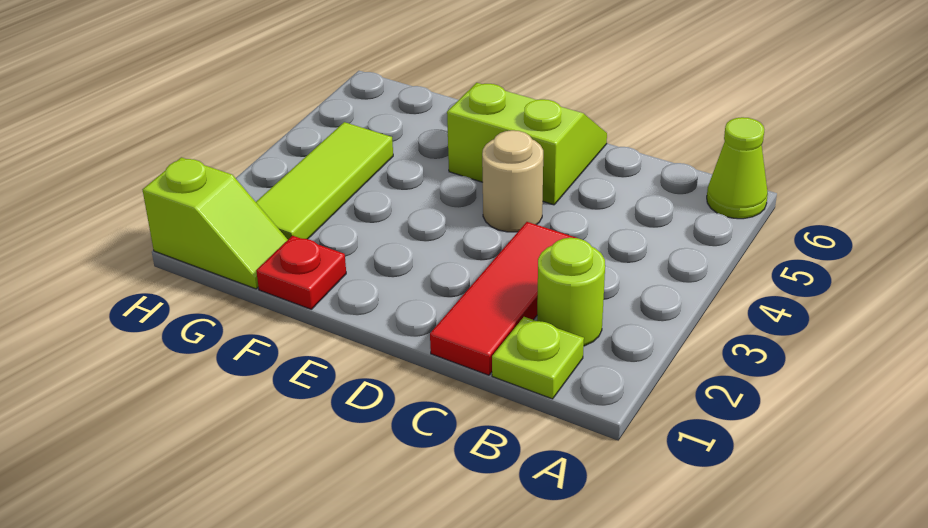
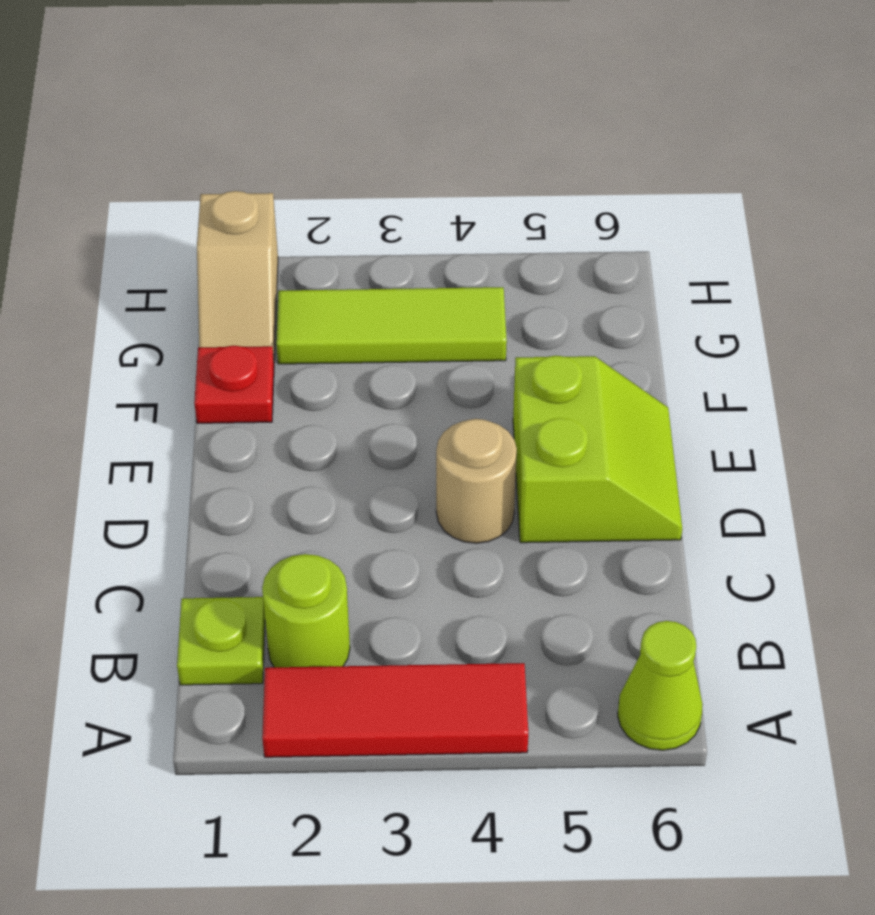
red 1x3 tile [430,222,576,375] -> red 1x3 tile moved to [262,663,528,757]
lime 1x2 slope [143,157,288,289] -> tan 1x2 slope [197,191,278,358]

